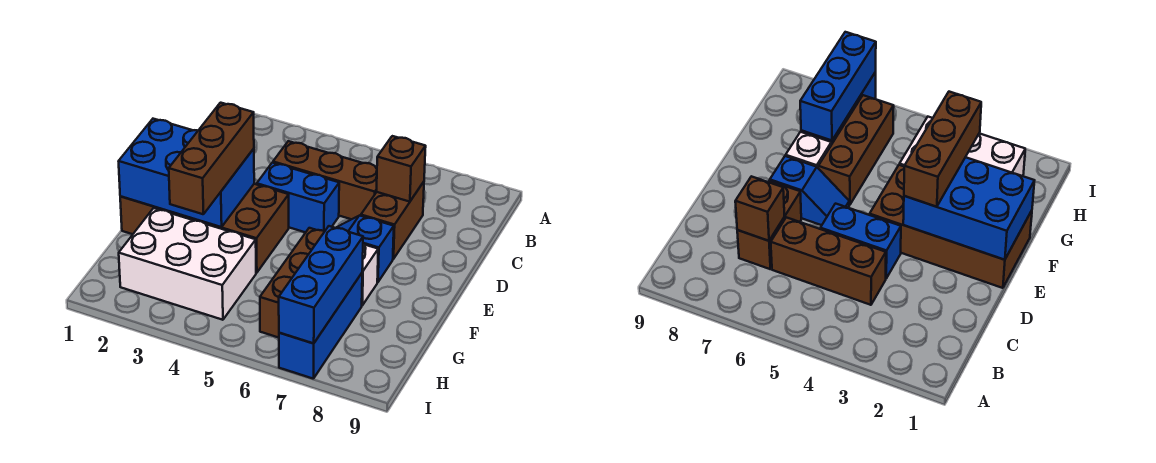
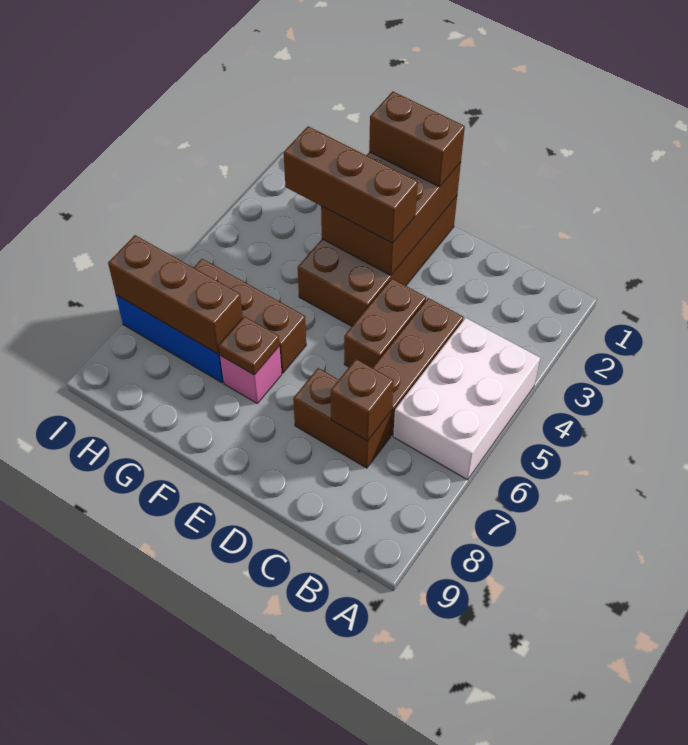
blue 1x2 brick [257,163,339,232] -> brown 1x2 brick [344,279,426,368]
blue 2x3 brick [119,119,254,227] -> brown 2x3 brick [321,152,461,275]
none -> brown 1x2 brick [369,92,465,187]
blue 1x2 slope [336,216,394,282] -> none
white 1x1 brick [362,244,378,305] -> pink 1x1 brick [220,346,282,403]
none -> brown 1x1 plate [219,316,280,375]
white 2x3 brick [119,208,256,320] -> white 2x3 brick moved to [393,318,540,480]
blue 1x3 brick [279,226,363,343] -> brown 1x3 brick [108,235,243,354]

